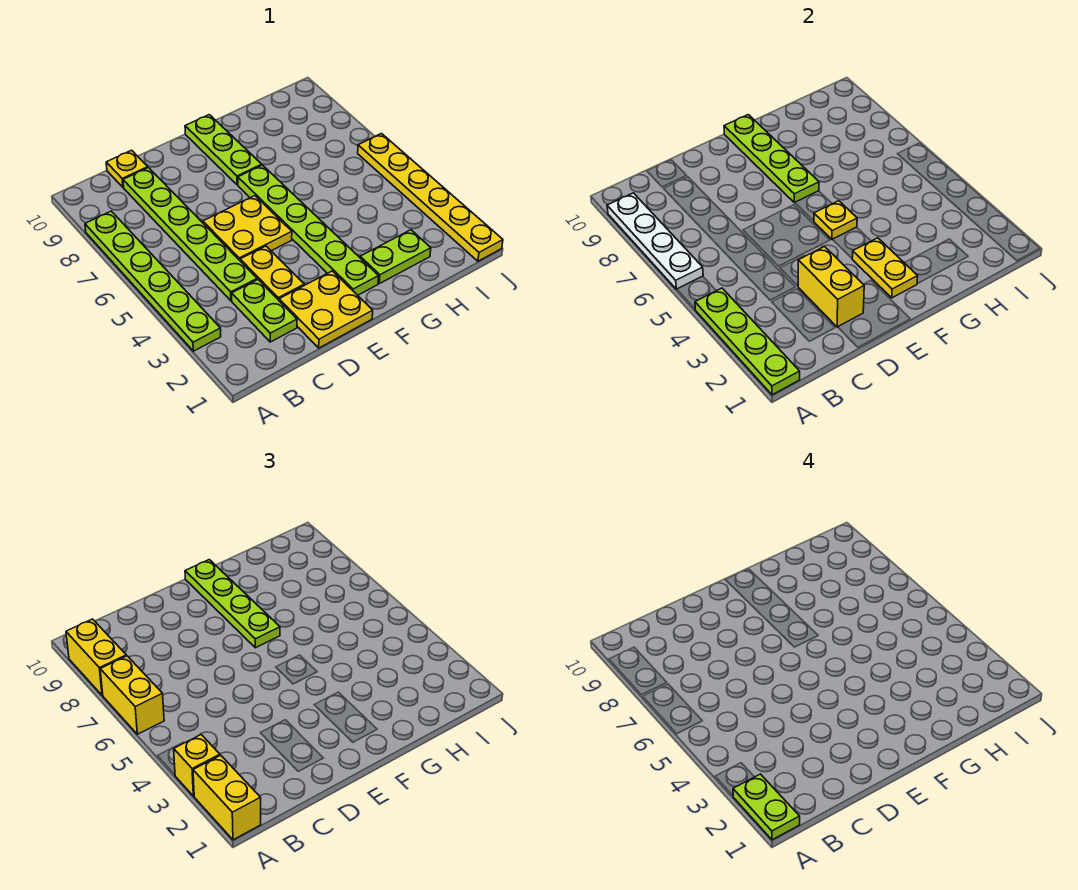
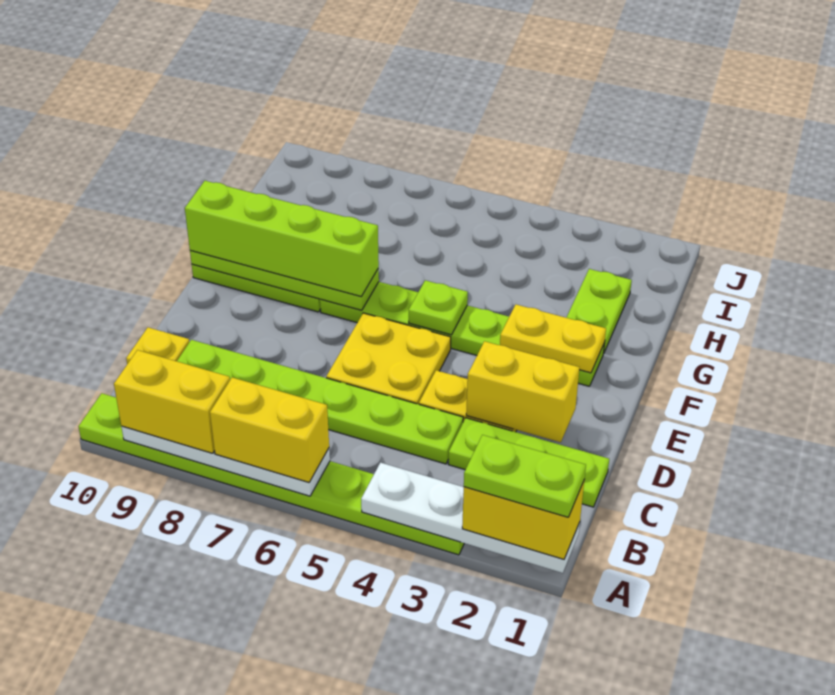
lime 1x4 plate [695,288,800,395] -> white 1x4 plate [361,463,580,573]
lime 1x6 plate [85,211,221,351] -> lime 1x8 plate [78,393,464,555]
yellow 1x1 brick [174,735,220,796] -> none
lime 1x2 plate [232,279,297,342] -> lime 1x3 plate [448,418,609,507]
yellow 2x2 plate [279,271,373,348] -> none
yellow 1x1 plate [814,201,857,240] -> lime 1x1 plate [409,280,468,335]
lime 1x4 plate [185,560,280,648] -> lime 1x4 brick [185,181,379,297]
yellow 1x6 plate [358,134,503,261] -> none

